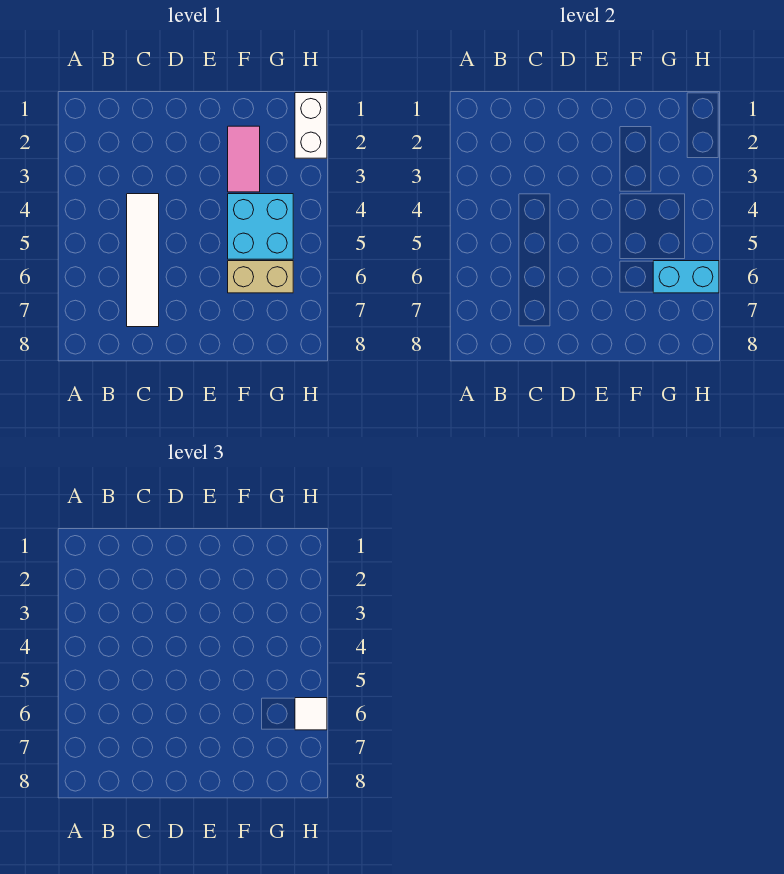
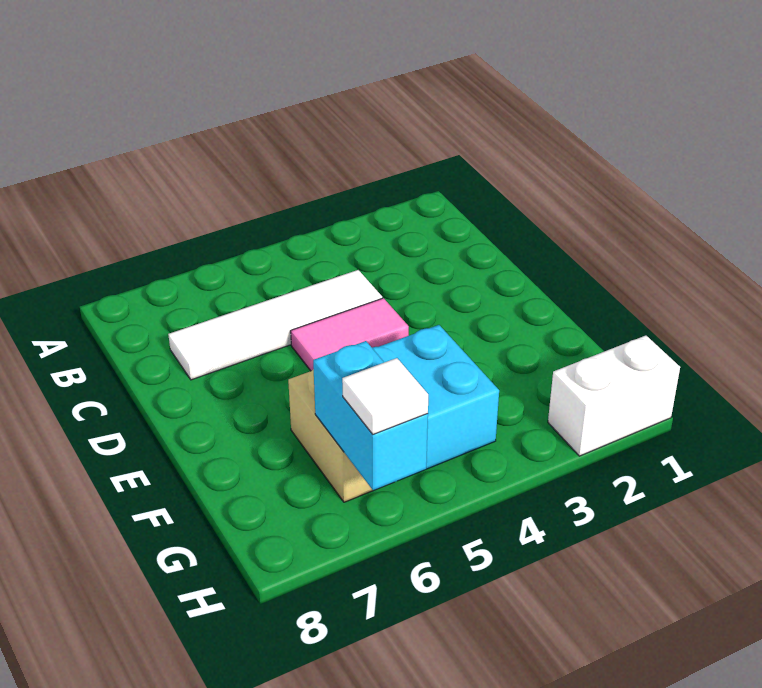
pink 1x2 tile [228,126,260,192] -> pink 1x2 tile moved to [291,298,409,371]

